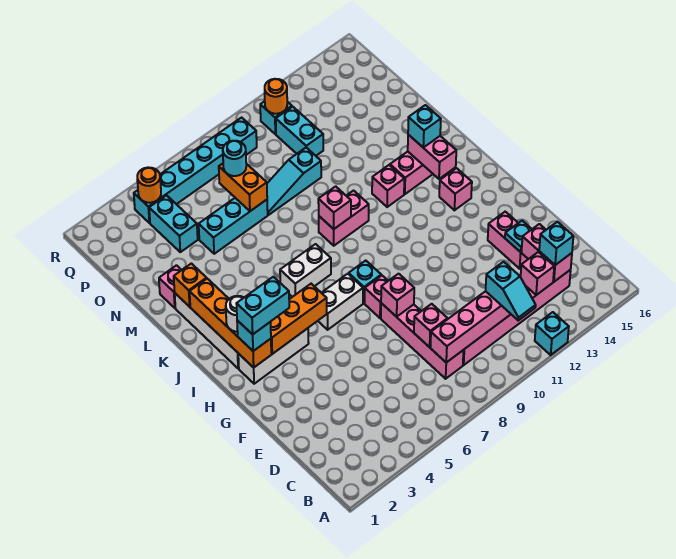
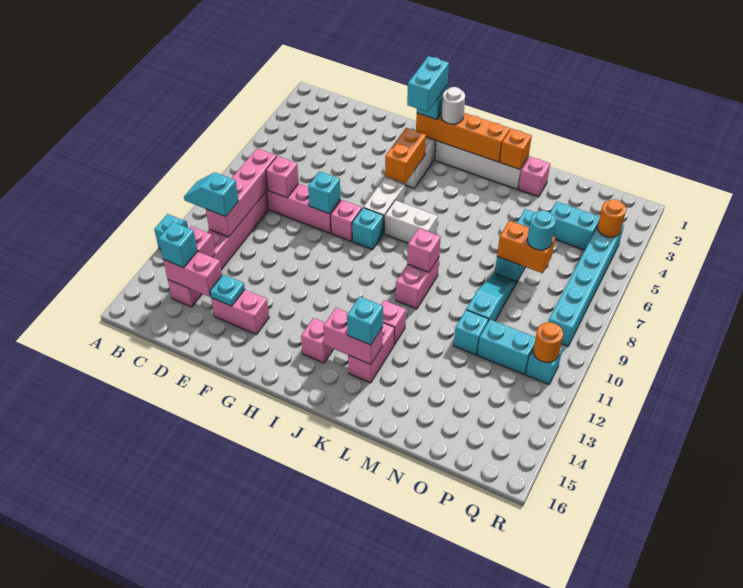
pink 1x1 brick [381,274,414,317] -> cyan 1x1 brick [308,171,341,214]
orange 1x3 brick [271,284,327,354] -> orange 1x2 brick [385,128,426,183]
white 1x2 brick [280,244,331,297] -> white 1x2 brick turned to [385,200,438,243]
none -> cyan 1x1 brick [454,310,488,355]

